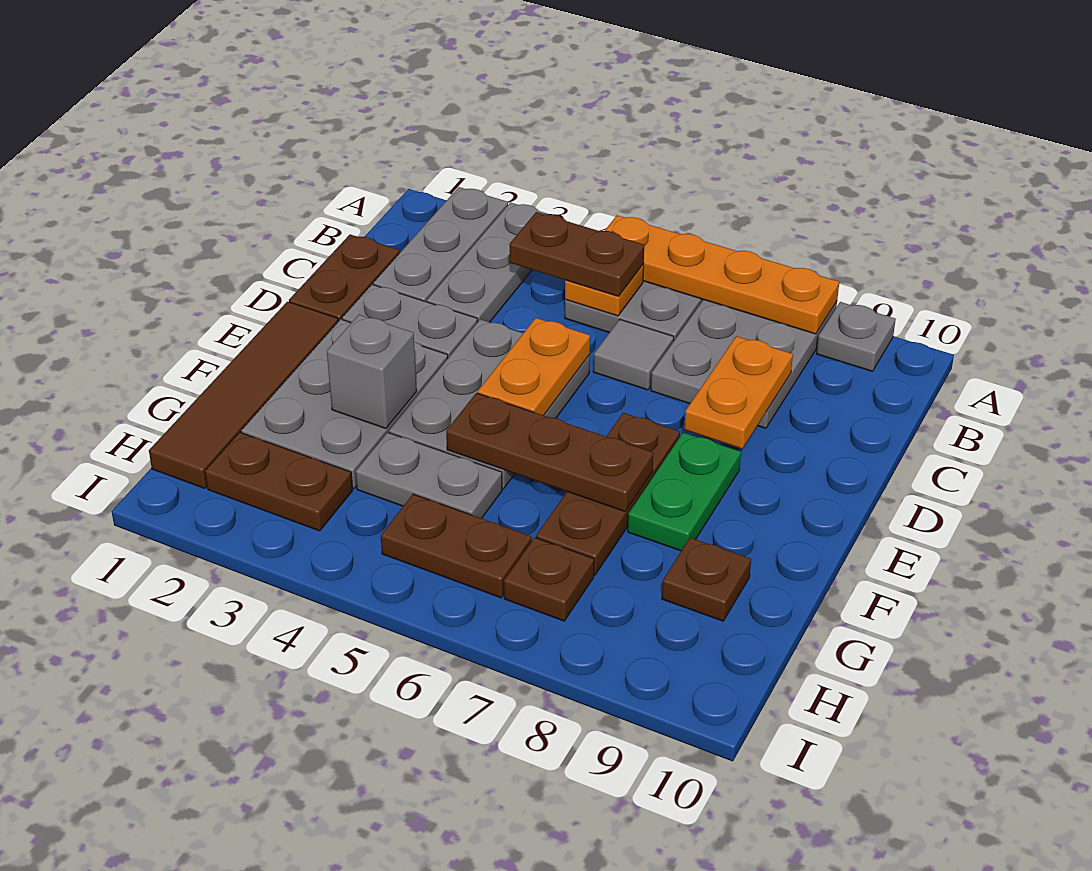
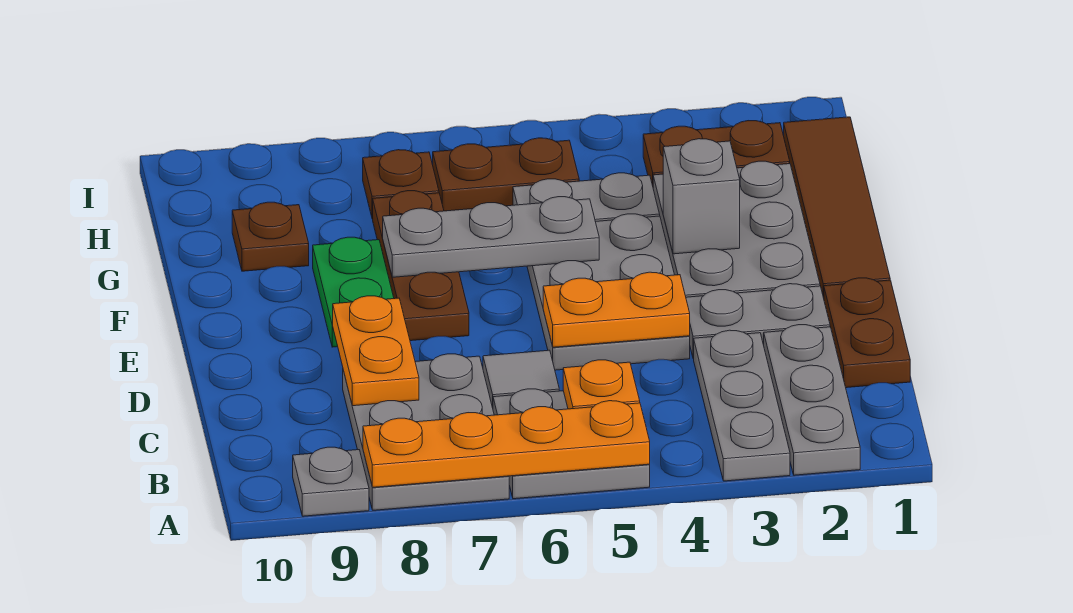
brown 1x2 plate [509,212,644,297] -> none
orange 1x2 plate [478,318,590,415] -> orange 1x2 plate turned to [543,272,690,347]
brown 1x3 plate [446,393,653,512] -> grey 1x3 plate [383,197,599,277]

